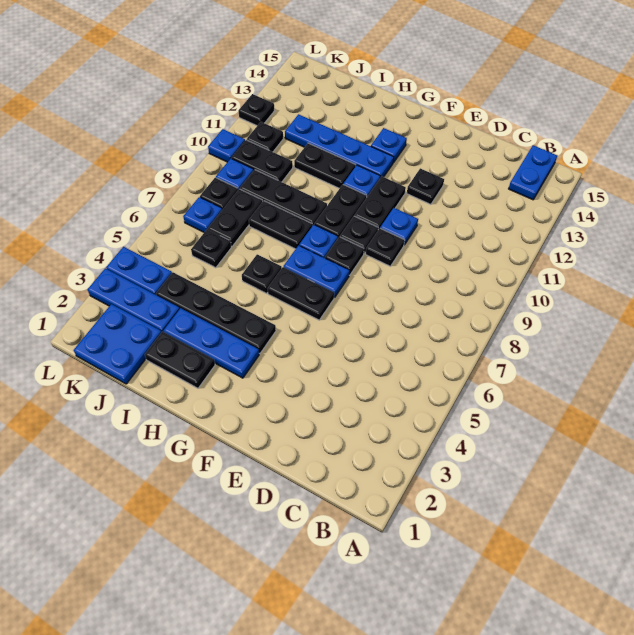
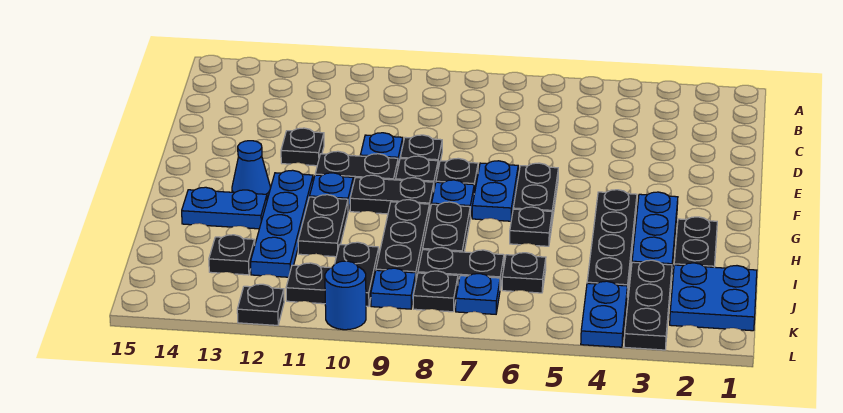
blue 1x2 plate [509,145,557,200] -> blue 1x2 plate moved to [182,187,267,229]
blue 1x1 plate [371,128,407,163] -> blue 1x1 cone [232,141,270,199]
blue 1x3 plate [88,268,180,332] -> black 1x3 plate [624,260,672,350]
none -> black 1x1 plate [209,235,255,275]
blue 1x1 plate [208,129,245,162] -> blue 1x1 round brick [325,261,366,330]

